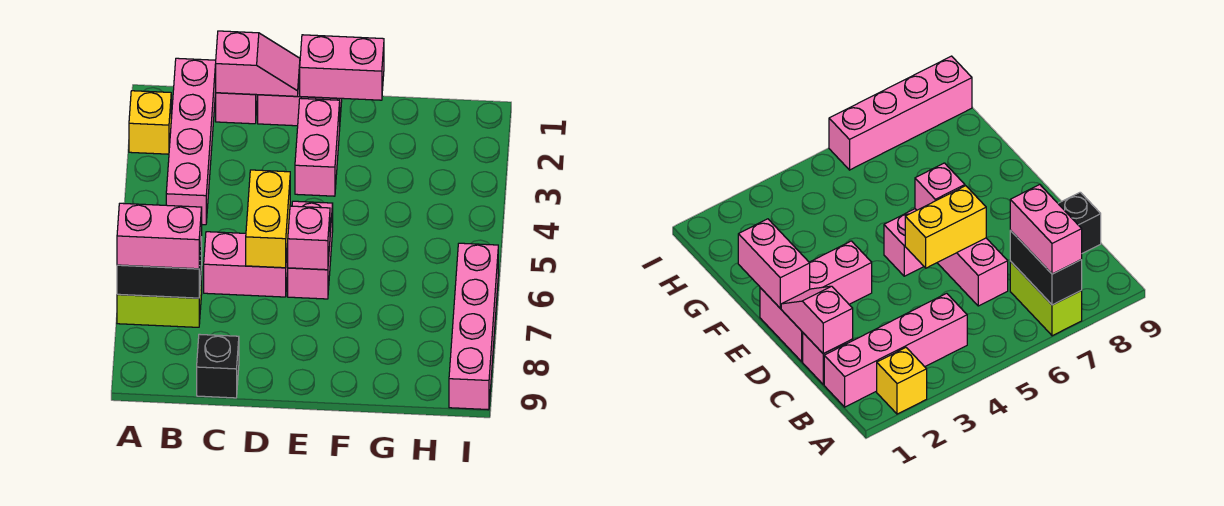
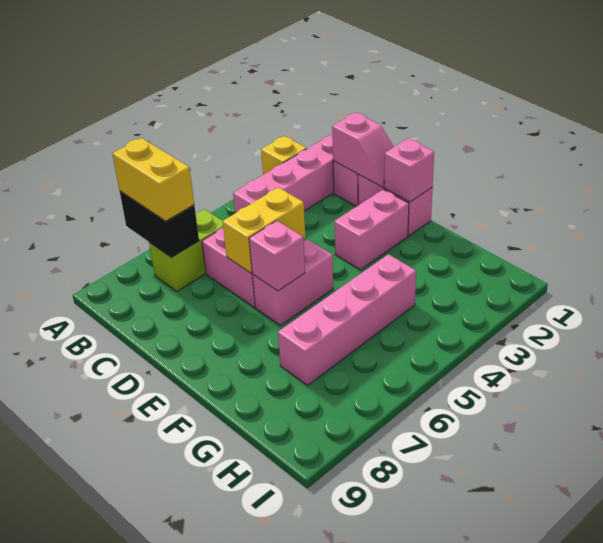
lime 1x2 brick [117,266,202,327] -> lime 1x2 brick turned to [149,209,223,291]
pink 1x2 brick [117,203,202,269] -> yellow 1x2 brick [112,138,194,221]
black 1x1 brick [197,334,239,398] -> none
pink 1x2 brick [300,35,384,100] -> pink 1x1 brick [384,139,434,202]
pink 1x4 brick [449,243,498,410] -> pink 1x4 brick moved to [278,254,416,385]

